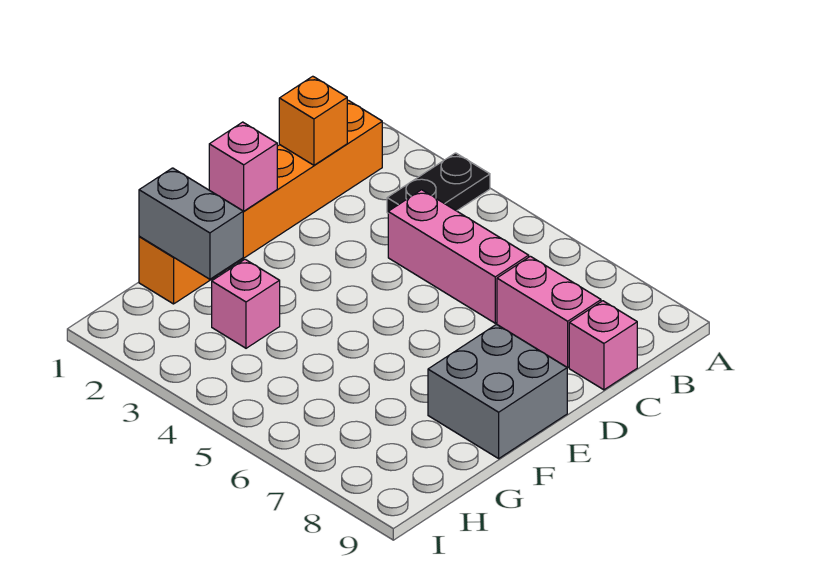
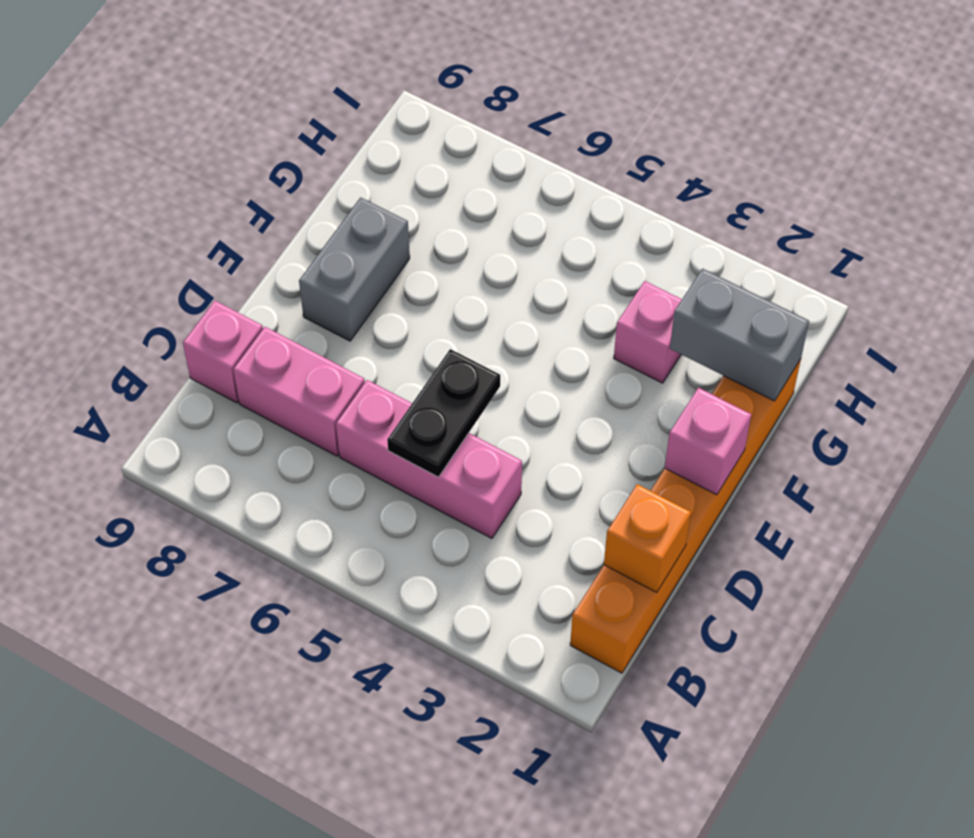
black 1x2 plate [387,153,490,213] -> black 1x2 plate moved to [387,349,500,477]
grey 2x2 brick [428,324,567,458] -> grey 1x2 brick [299,197,410,341]

